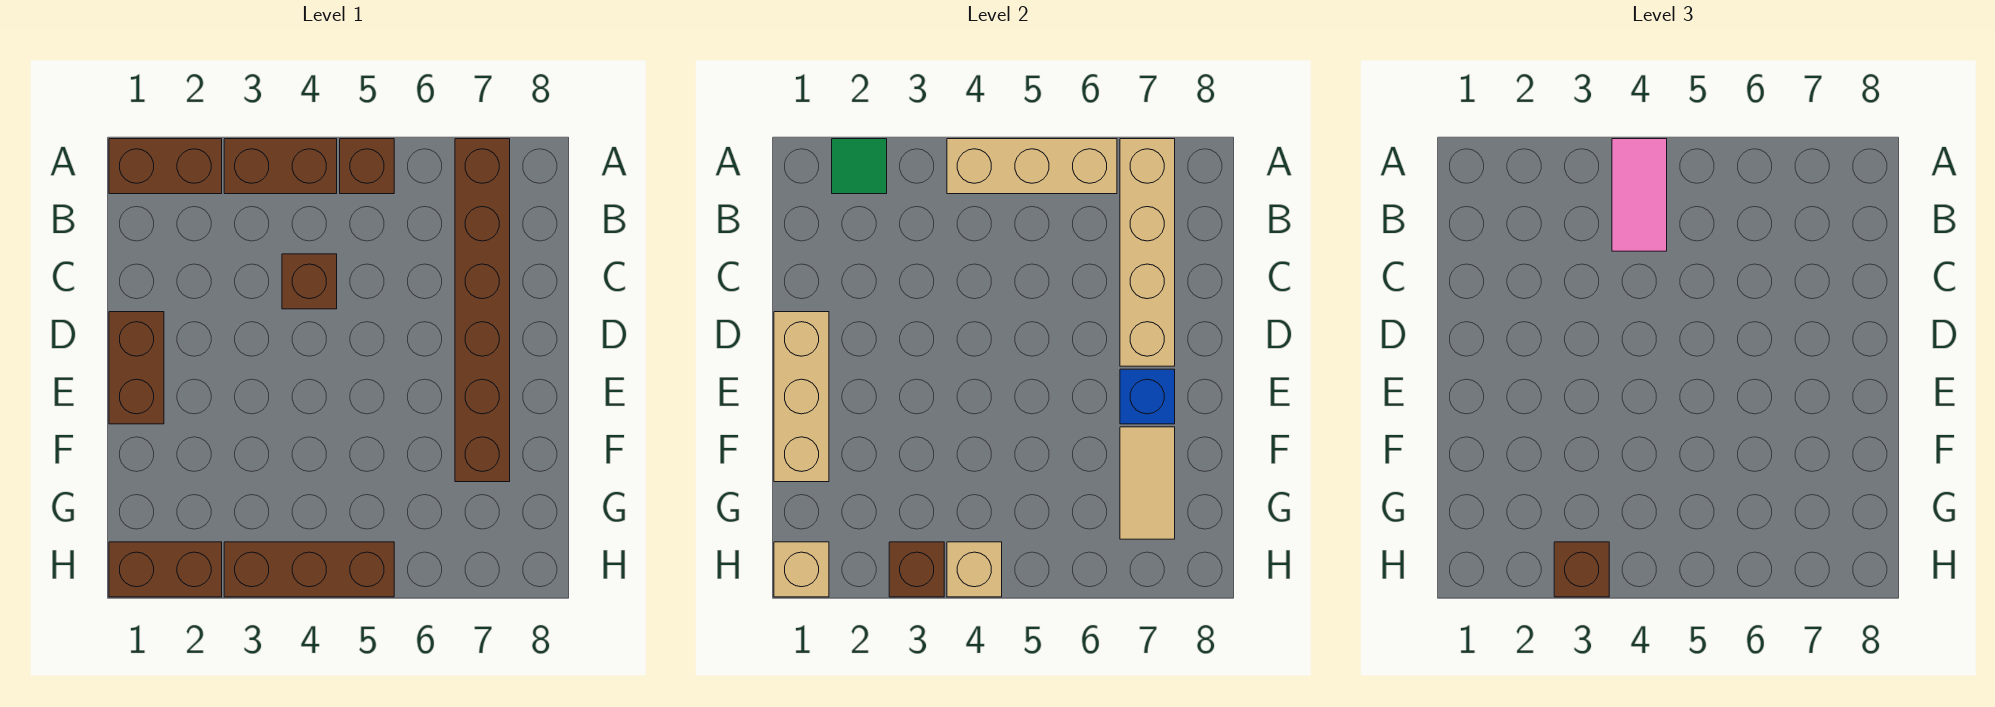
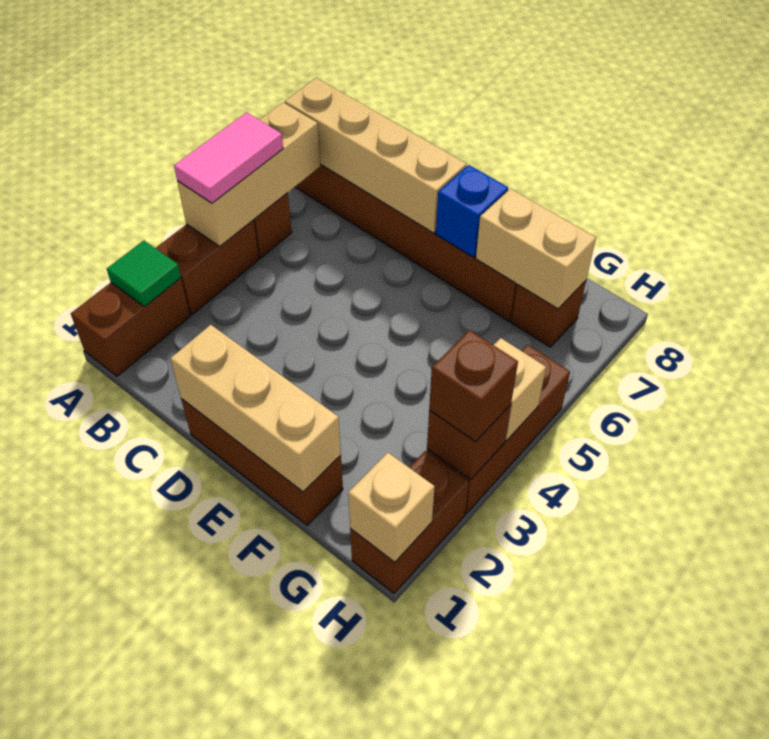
pink 1x2 tile [1612,139,1667,251] -> pink 1x2 tile turned to [174,112,283,203]
brown 1x1 brick [282,254,337,309] -> brown 1x1 brick moved to [511,281,586,347]
brown 1x2 brick [109,312,164,424] -> brown 1x3 brick [181,399,343,525]
tan 1x2 tile [1120,427,1175,539] -> tan 1x2 brick [476,189,596,309]

